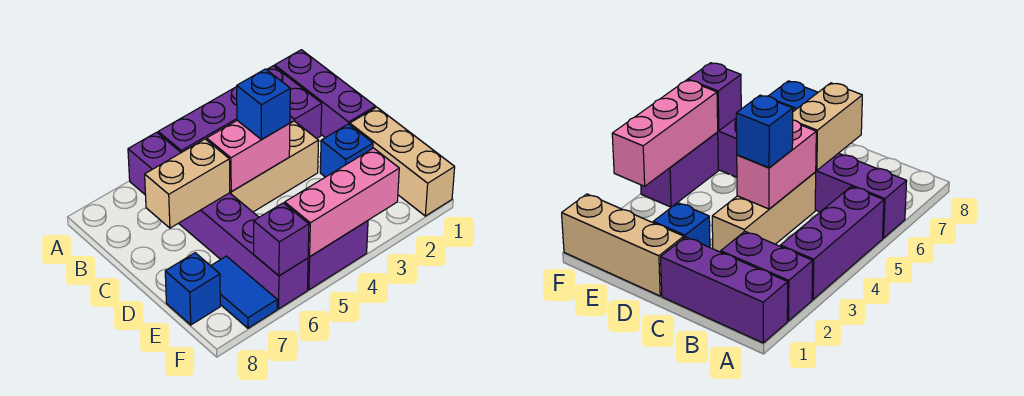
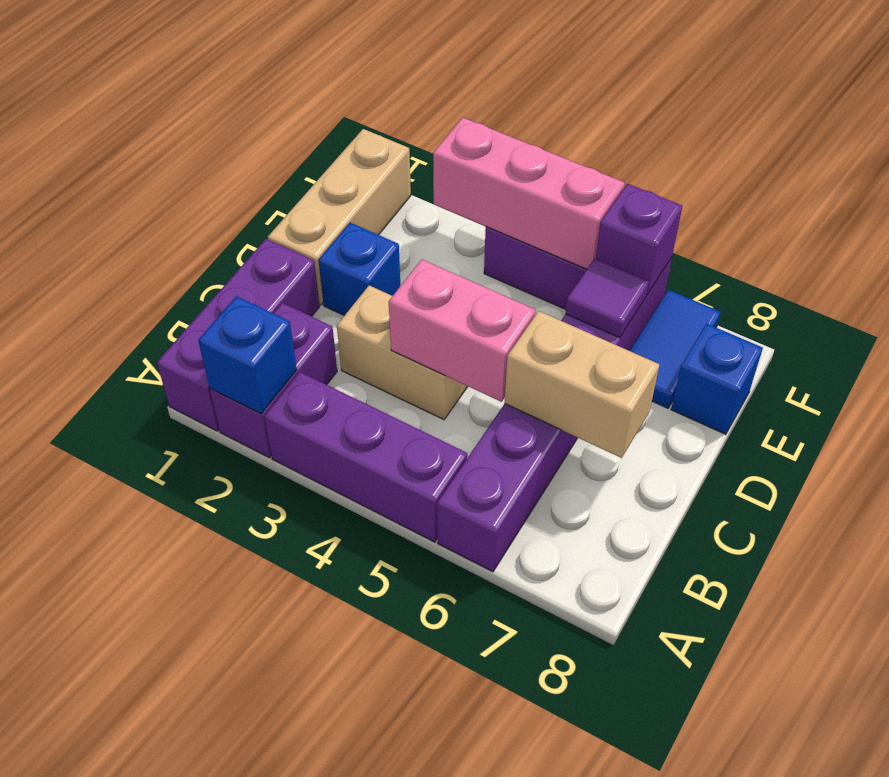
tan 1x3 brick [230,121,319,212] -> tan 1x2 brick [337,286,468,420]
blue 1x1 brick [237,69,290,140] -> blue 1x1 brick moved to [198,296,297,414]
none -> purple 1x1 tile [565,259,649,338]

